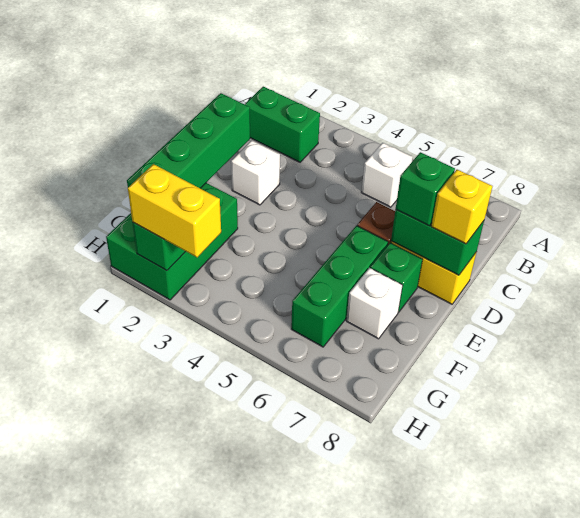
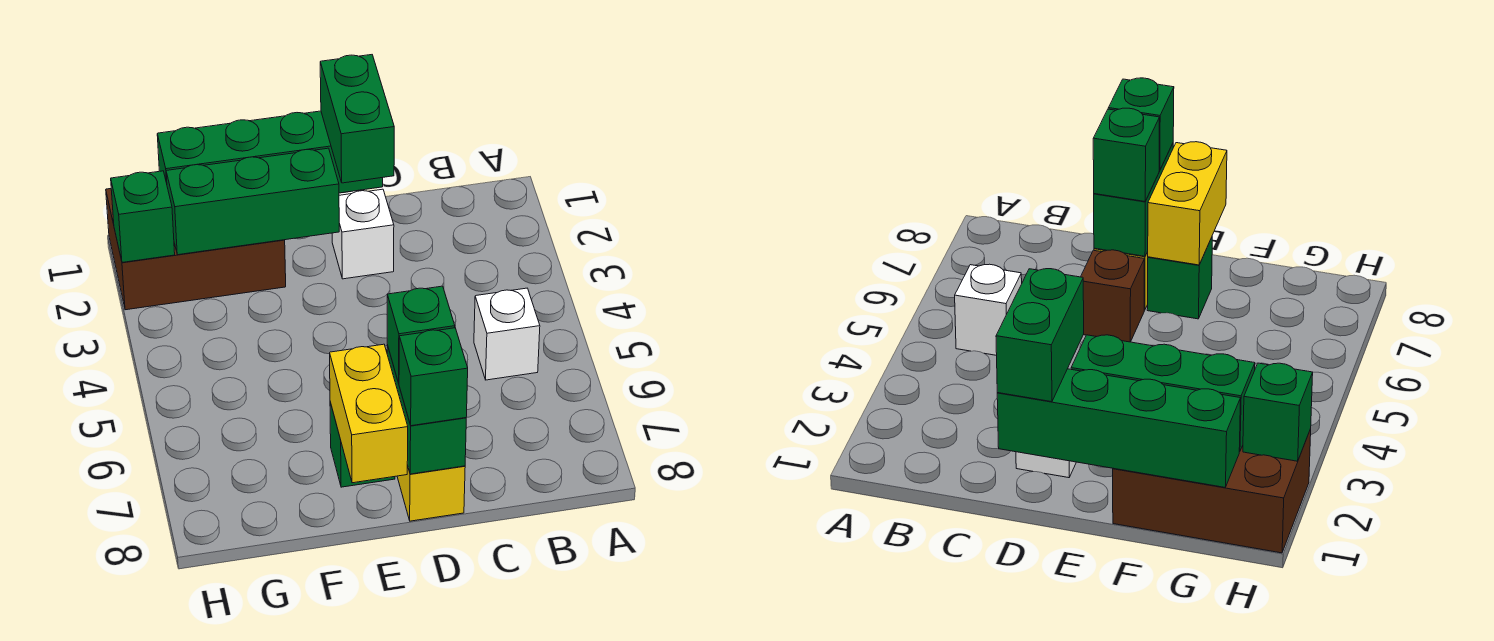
green 1x2 brick [245,87,320,162] -> green 1x2 brick moved to [320,55,394,183]
yellow 1x1 brick [431,170,492,244] -> green 1x1 brick [399,328,468,426]
green 1x3 brick [291,226,388,347] -> green 1x3 brick moved to [166,148,339,255]
green 2x3 brick [106,183,238,300] -> brown 2x3 brick [106,189,286,310]
white 1x1 brick [346,268,403,339] -> none
yellow 1x2 brick [128,164,221,257] -> yellow 1x2 brick moved to [330,344,408,483]

